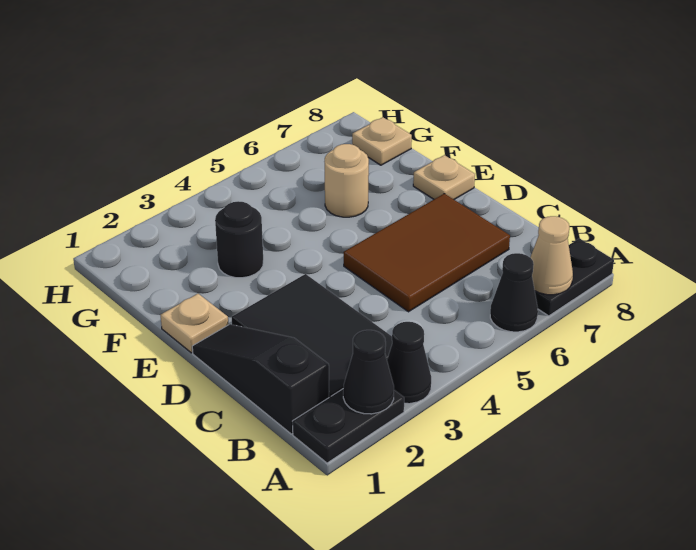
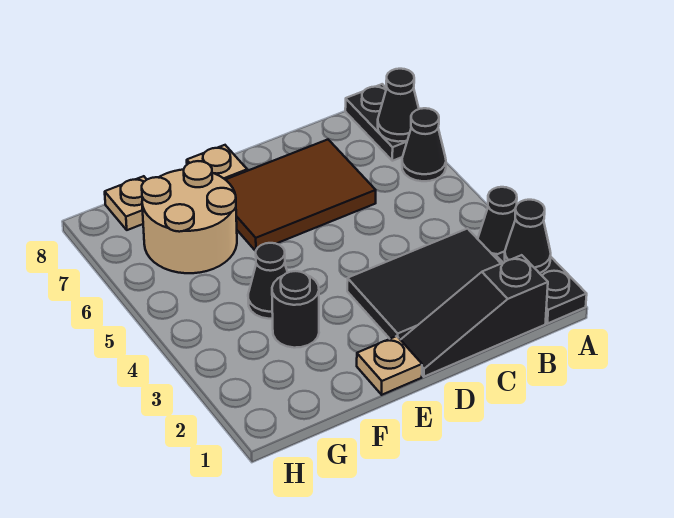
tan 1x1 cone [530,216,573,295] -> black 1x1 cone [378,69,419,142]
brown 2x3 tile [344,194,510,312] -> brown 2x3 tile turned to [225,140,376,251]
none -> black 1x1 cone [248,243,288,319]
tan 1x1 round brick [324,144,369,217] -> tan 2x2 round brick [142,161,237,273]

